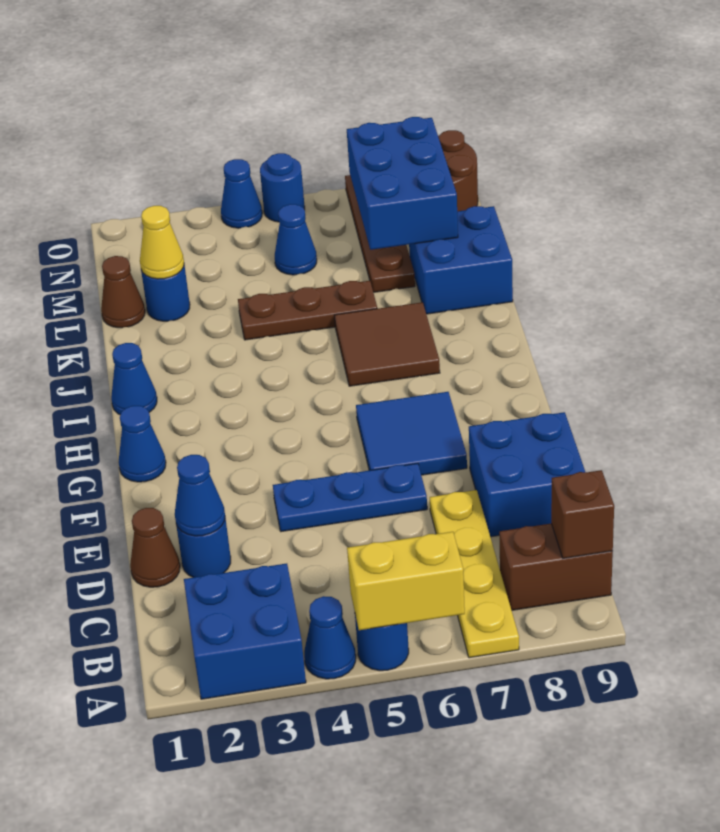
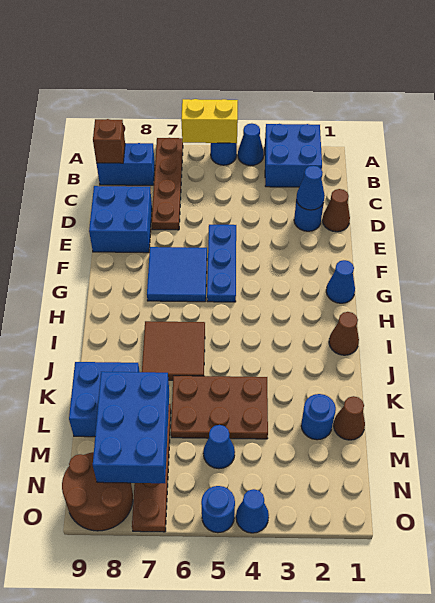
yellow 1x4 plate [430,490,519,658] -> brown 1x4 plate [151,138,183,230]
brown 1x2 brick [499,524,613,610] -> blue 1x2 brick [96,143,155,185]
blue 1x3 plate [273,463,427,532] -> blue 1x3 plate turned to [207,225,236,302]
blue 1x1 cone [111,343,157,414] -> brown 1x1 cone [329,312,359,355]
brown 1x3 plate [238,281,377,340] -> brown 2x3 plate [171,376,268,439]
yellow 1x1 cone [140,206,184,279] -> none

